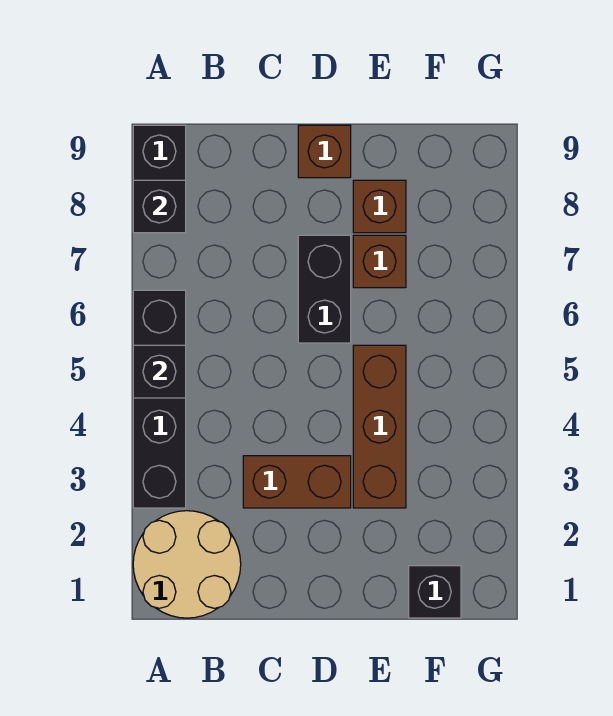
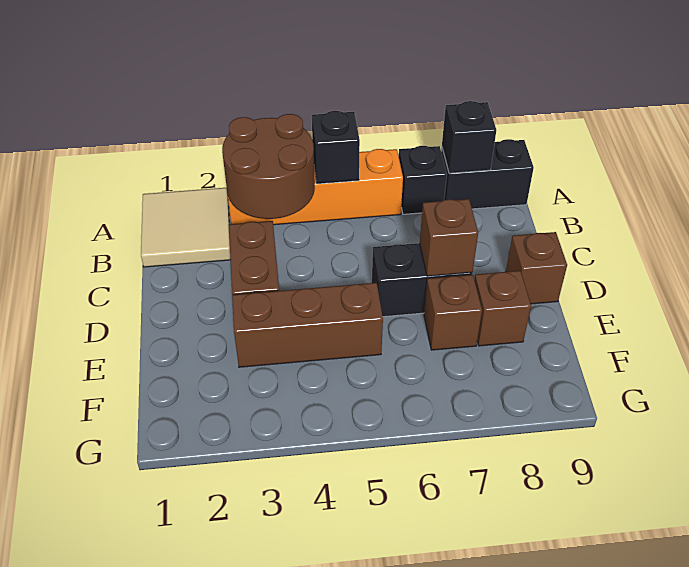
tan 2x2 round brick [133,511,241,618] -> tan 2x2 tile [141,188,230,267]
black 1x4 brick [133,290,186,508] -> orange 1x4 brick [228,149,403,225]
none -> brown 2x2 round brick [222,114,315,219]
none -> brown 1x1 brick [420,199,478,276]
black 1x1 brick [409,566,461,618] -> black 1x1 brick moved to [399,146,447,214]

